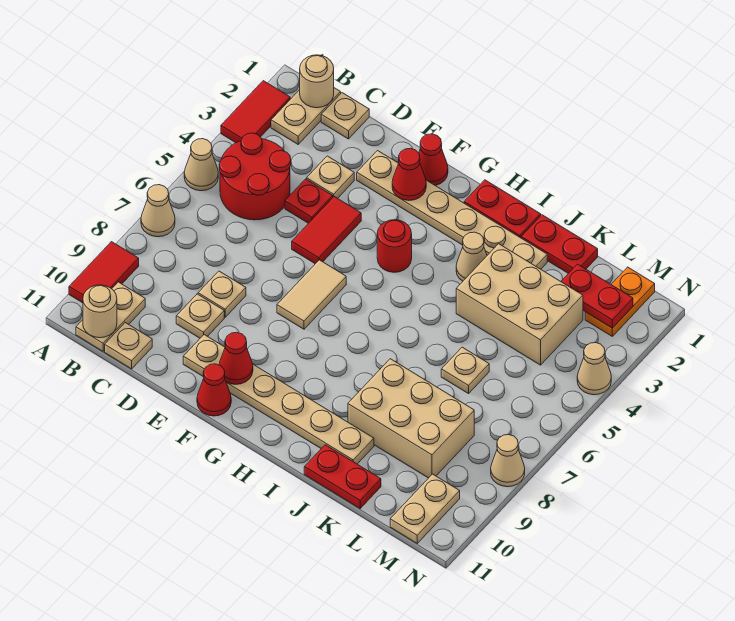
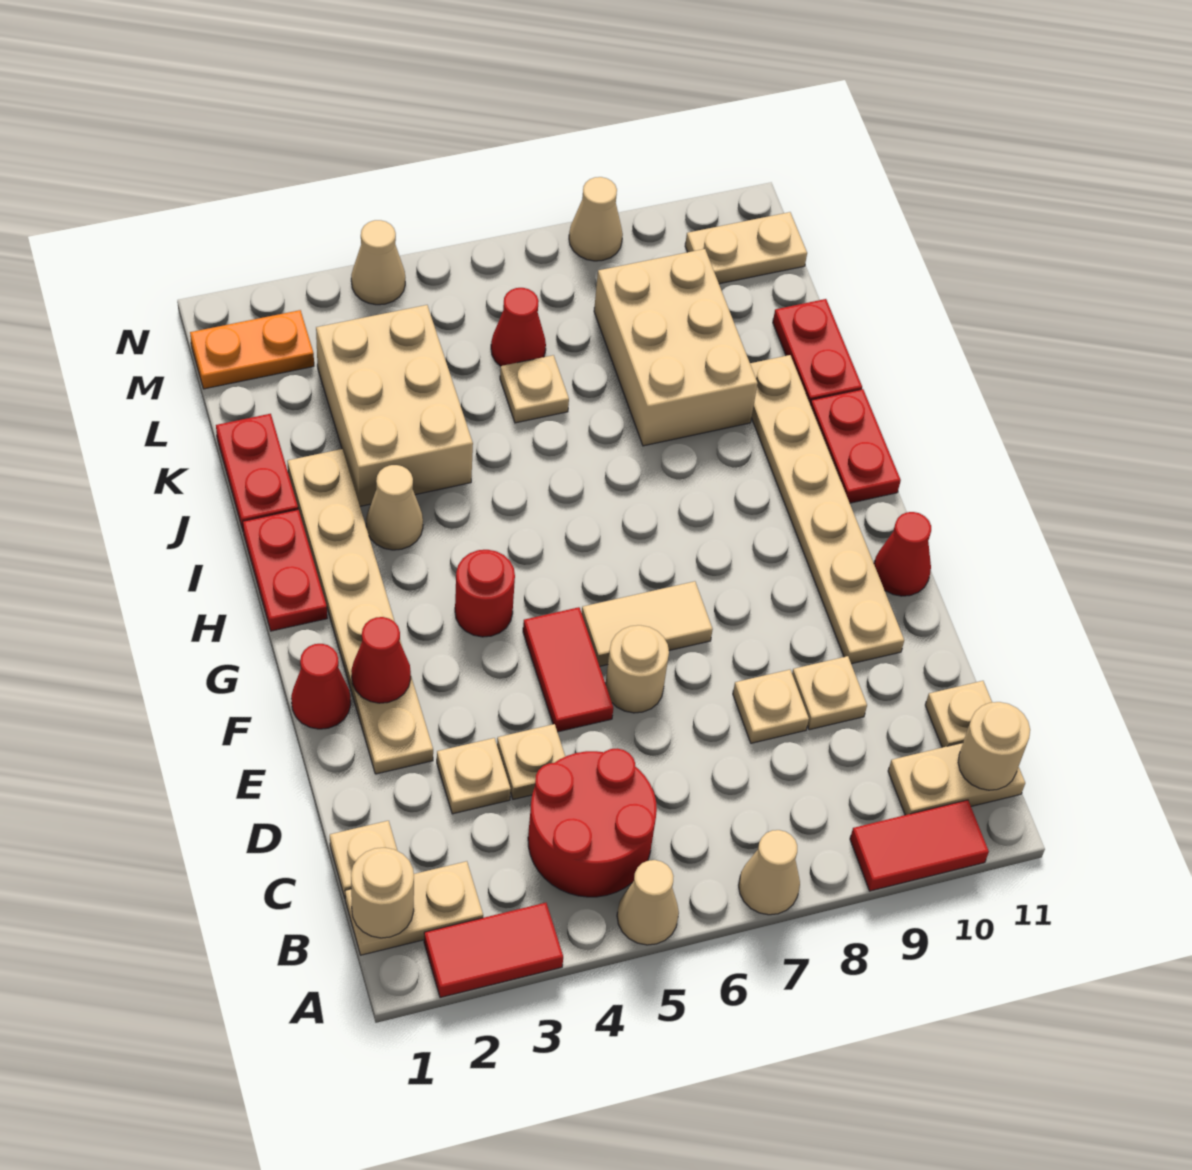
red 1x1 plate [285,179,333,223] -> tan 1x1 plate [497,724,565,799]
red 1x2 tile [292,197,361,264] -> red 1x2 tile turned to [523,607,613,732]
none -> tan 1x1 round brick [606,625,669,713]
red 1x1 cone [219,332,253,384] -> red 1x1 cone moved to [491,288,546,366]
red 1x2 plate [561,264,633,328] -> red 1x2 plate moved to [810,389,901,503]

